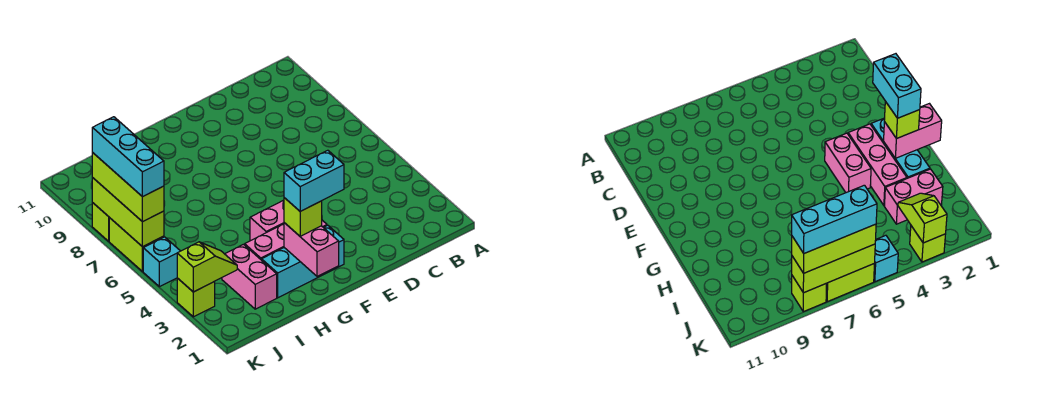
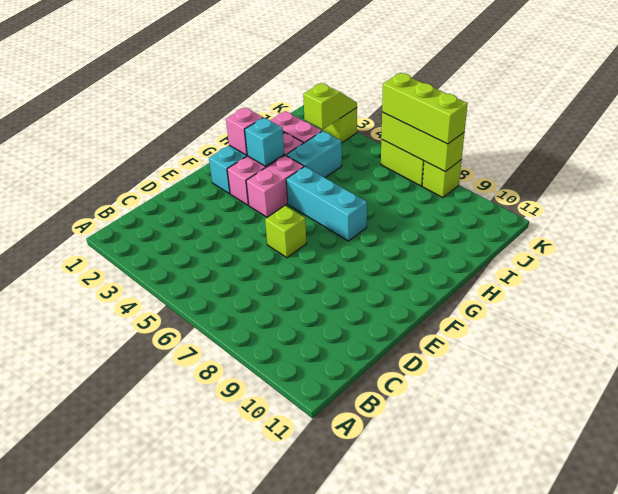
cyan 1x2 brick [284,150,344,211] -> cyan 1x2 brick moved to [286,131,342,177]
pink 1x2 brick [284,223,339,276] -> pink 1x1 brick [226,108,263,155]
lime 1x1 brick [284,198,322,236] -> lime 1x1 brick moved to [265,206,307,258]
lime 1x2 slope [177,242,237,292] -> lime 1x2 slope turned to [303,83,357,129]
cyan 1x1 brick [143,237,180,287] -> cyan 1x1 brick moved to [245,118,284,166]
cyan 1x3 brick [92,117,164,197] -> cyan 1x3 brick moved to [286,167,367,241]

